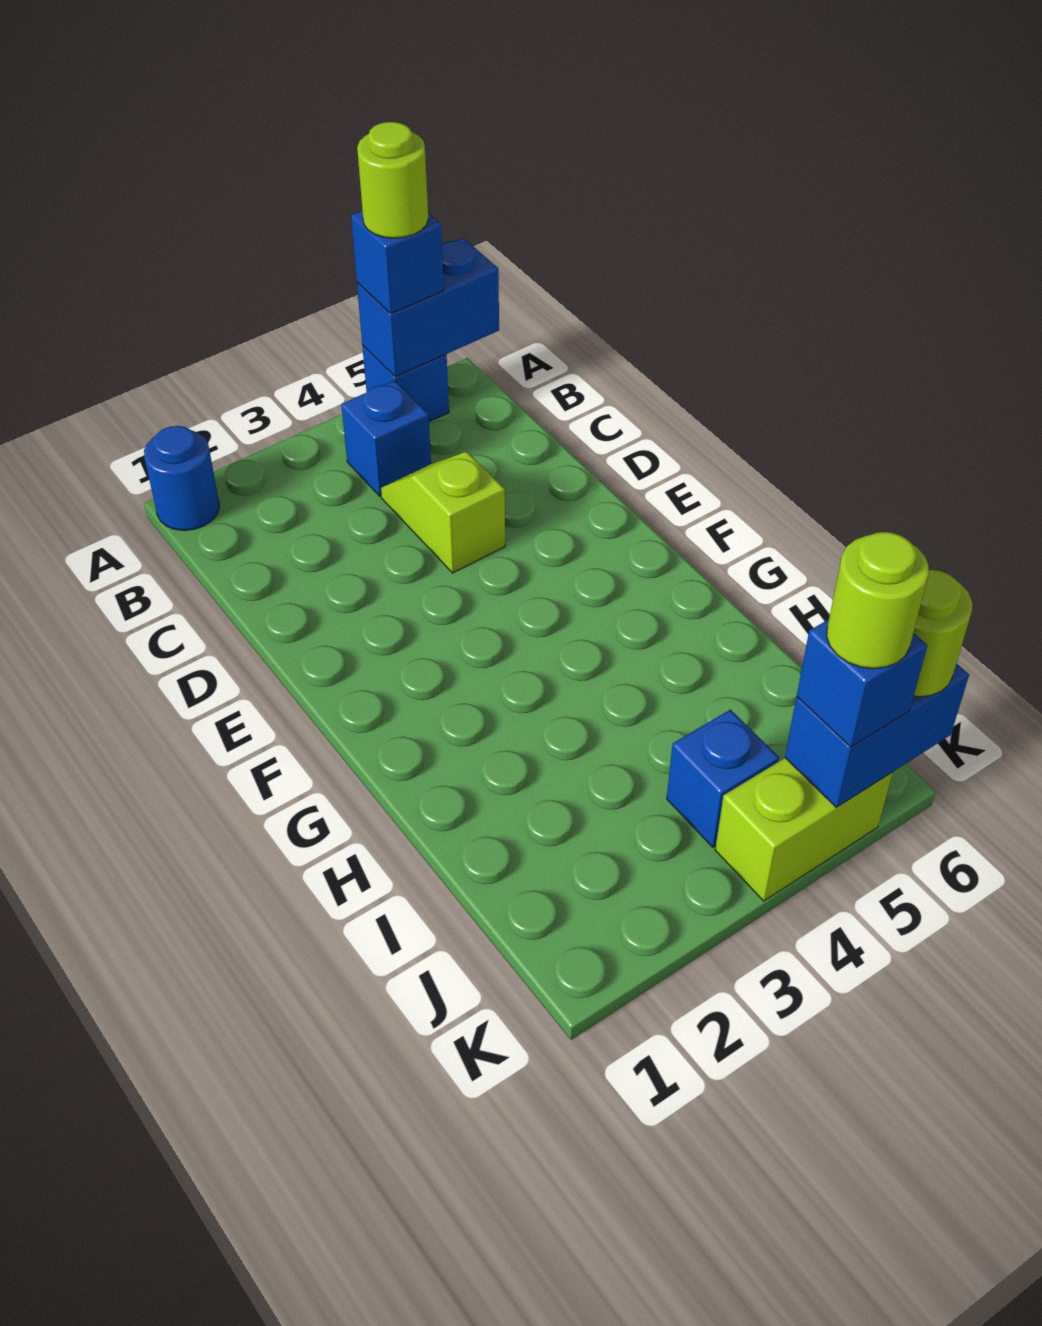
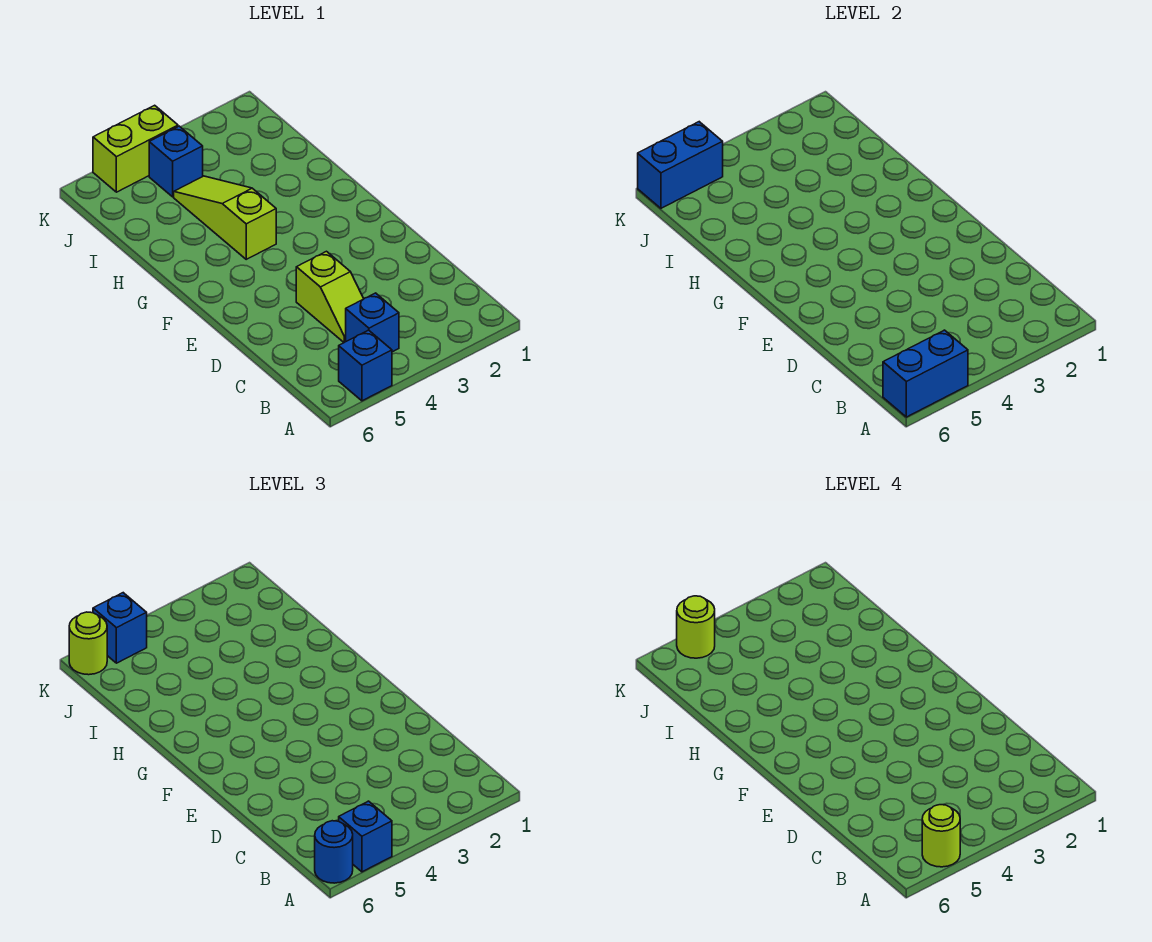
blue 1x1 round brick [144,426,219,530] -> blue 1x1 round brick moved to [315,821,353,883]
none -> lime 1x3 slope [174,176,276,259]

